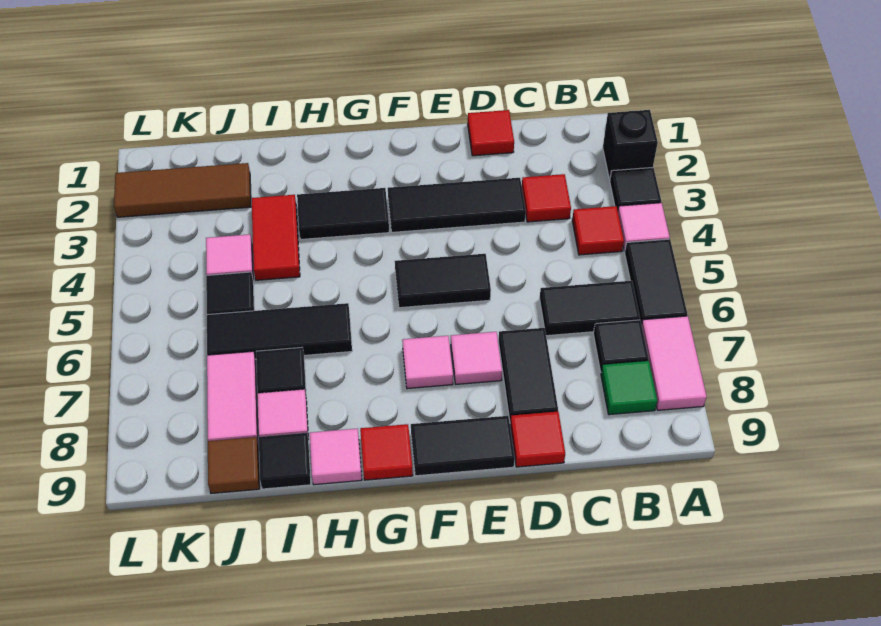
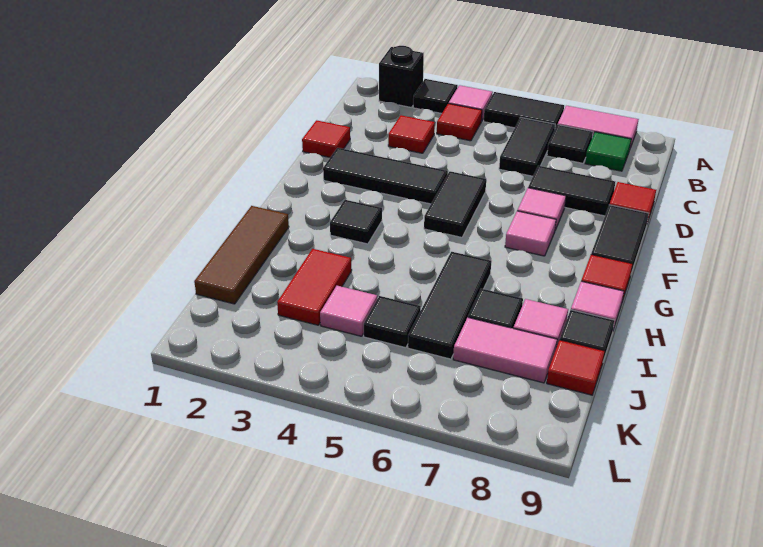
black 1x3 tile [388,178,526,232] -> black 1x3 tile turned to [323,148,448,204]
black 1x2 tile [297,188,389,239] -> black 1x1 tile [330,200,382,244]
red 1x2 tile [252,195,300,280] -> red 1x2 tile turned to [277,249,352,325]
brown 1x3 tile [114,163,251,217] -> brown 1x3 tile moved to [194,206,289,304]
brown 1x1 tile [208,437,260,493] -> red 1x1 tile [547,340,605,395]

